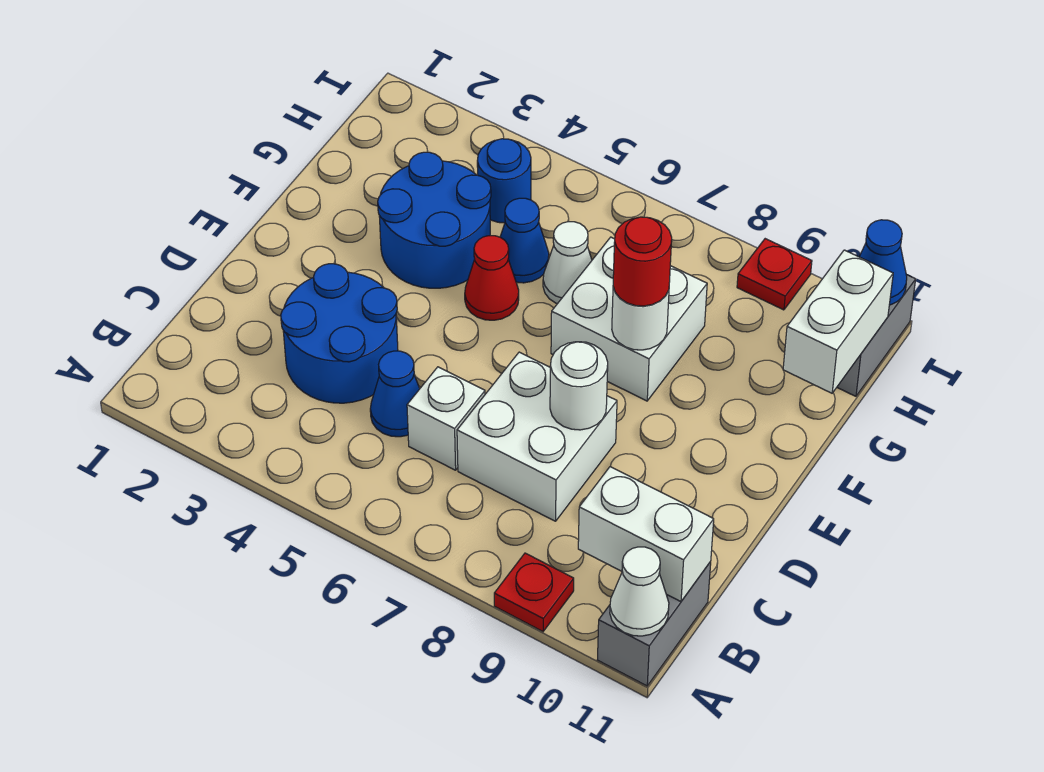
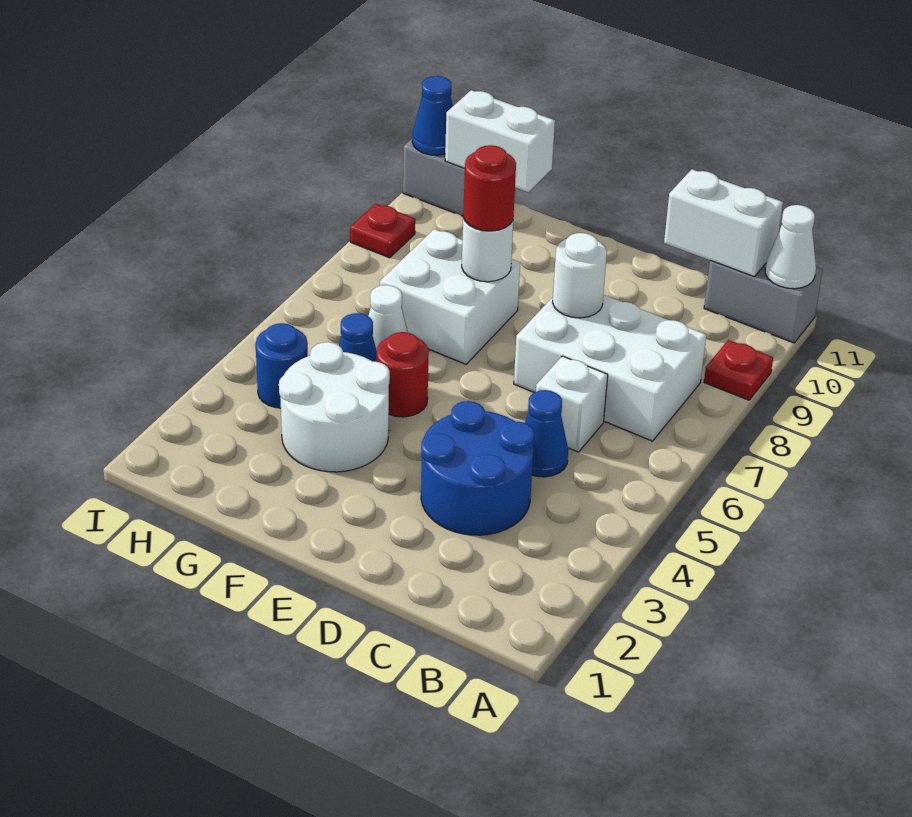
white 1x2 brick [578,467,714,602] -> white 1x2 brick turned to [664,169,783,277]
white 2x2 brick [457,352,617,521] -> white 2x3 brick [514,295,706,441]
blue 2x2 round brick [378,152,491,288] -> white 2x2 round brick [279,342,390,472]
red 1x1 cone [465,236,519,320] -> red 1x1 round brick [377,332,429,417]

